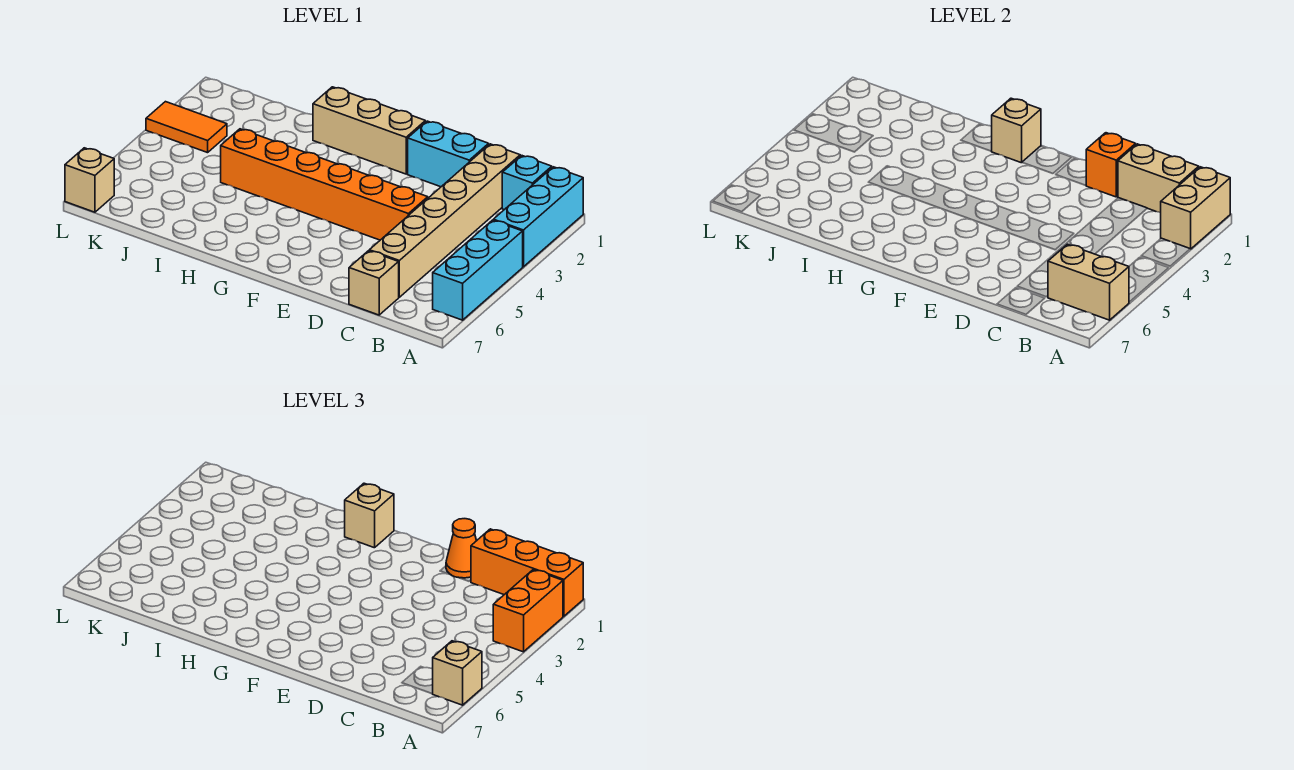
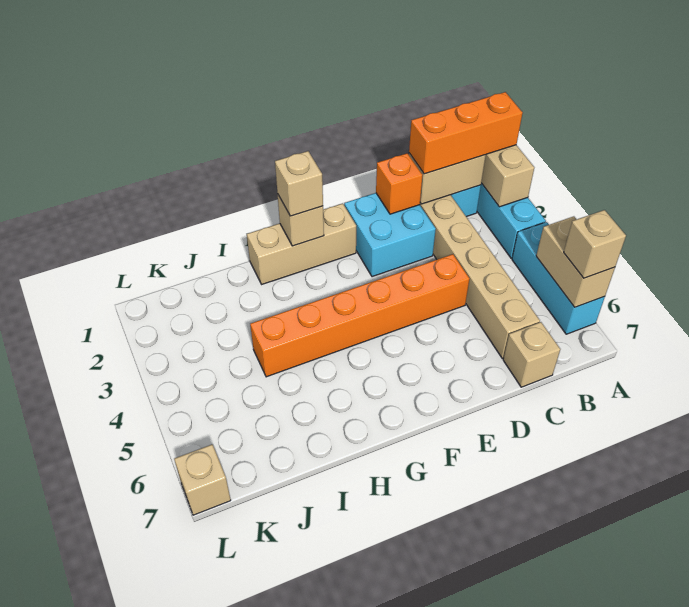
orange 1x2 brick [493,570,563,652] -> none
tan 1x2 brick [1048,244,1129,320] -> tan 1x2 brick turned to [536,216,615,307]
cyan 1x2 brick [408,121,489,187] -> cyan 2x2 brick [344,193,436,277]
orange 1x1 cone [446,519,476,578] -> none
orange 1x2 tile [146,102,227,153] -> none

